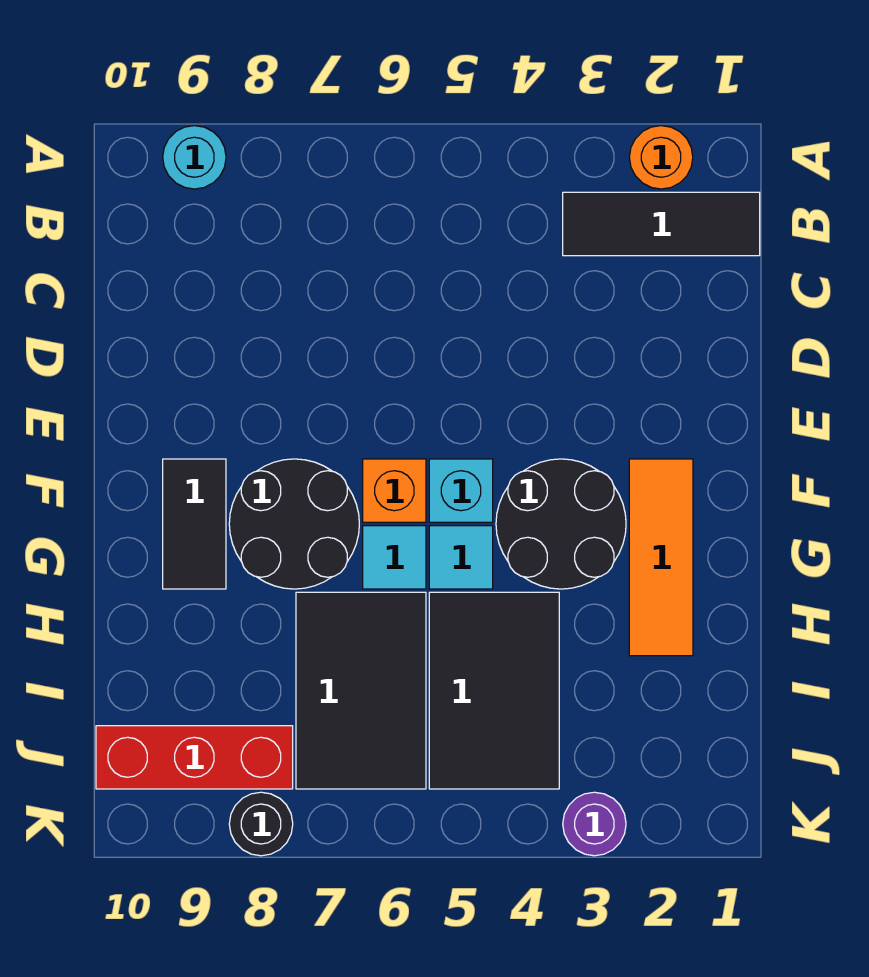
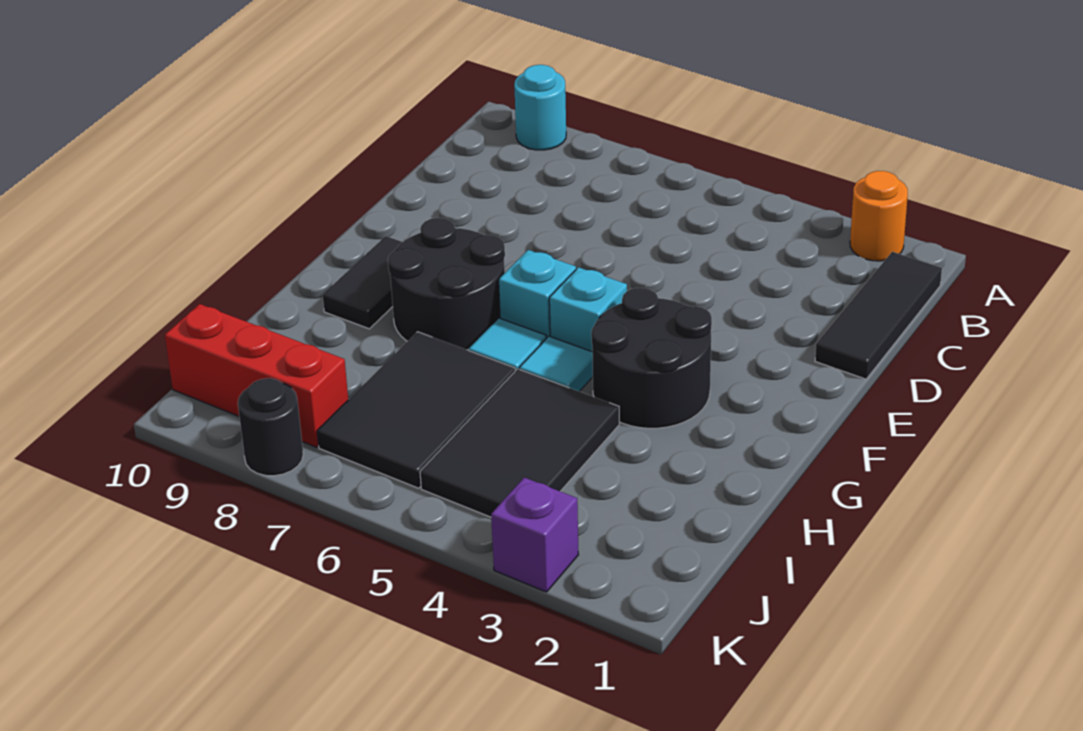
black 1x3 tile [563,192,760,256] -> black 1x3 tile turned to [815,252,942,379]
orange 1x3 tile [629,459,693,656] -> none
orange 1x1 brick [363,459,426,522] -> cyan 1x1 brick [499,250,576,338]
purple 1x1 round brick [563,792,626,856] -> purple 1x1 brick [491,478,578,592]

